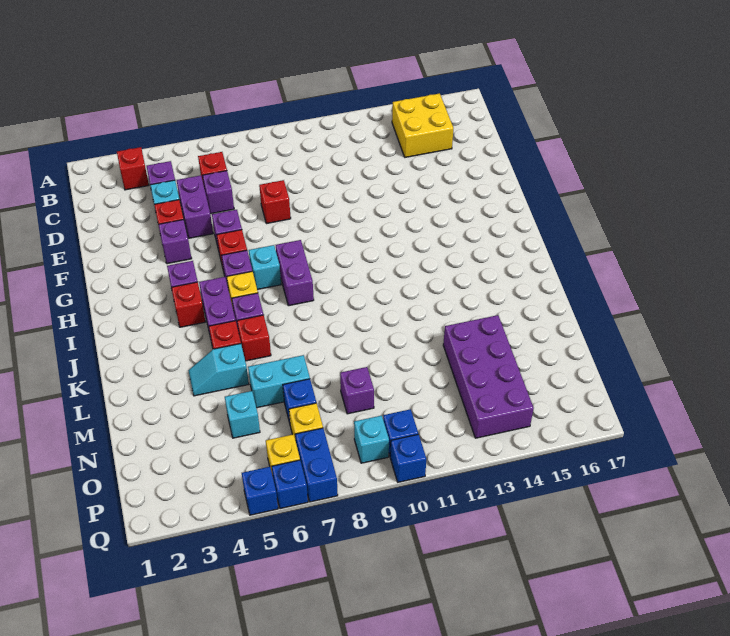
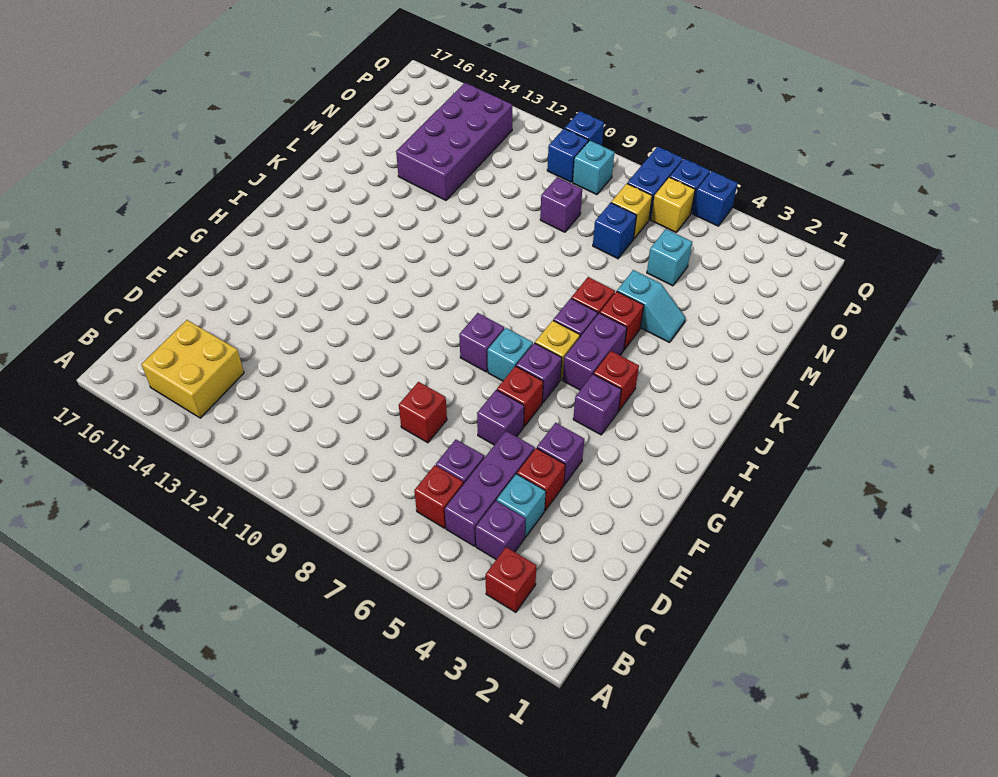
purple 1x2 brick [177,175,213,238] -> purple 1x3 brick [445,431,535,546]
purple 1x2 brick [276,240,314,306] -> purple 1x1 brick [459,313,504,372]
cyan 1x2 brick [248,355,310,408] -> none

